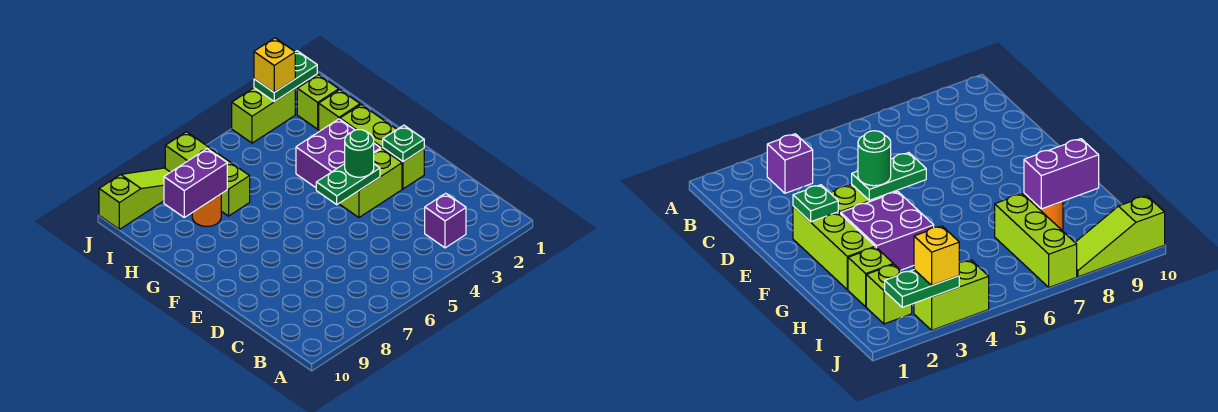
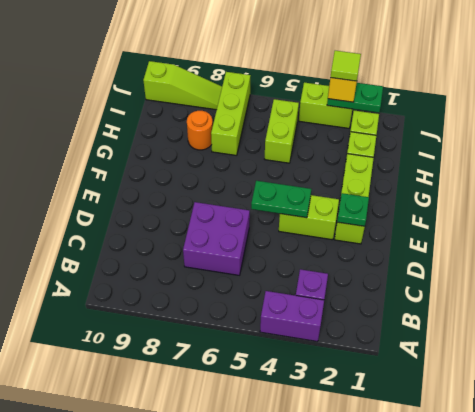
green 1x1 round brick [345,130,374,177] -> none
purple 2x2 brick [296,119,381,188] -> purple 2x2 brick moved to [183,202,250,275]
none -> lime 1x2 brick [265,99,299,163]
purple 1x2 brick [164,149,227,217] -> purple 1x2 brick moved to [260,291,324,342]
none -> lime 1x1 tile [330,51,361,81]

